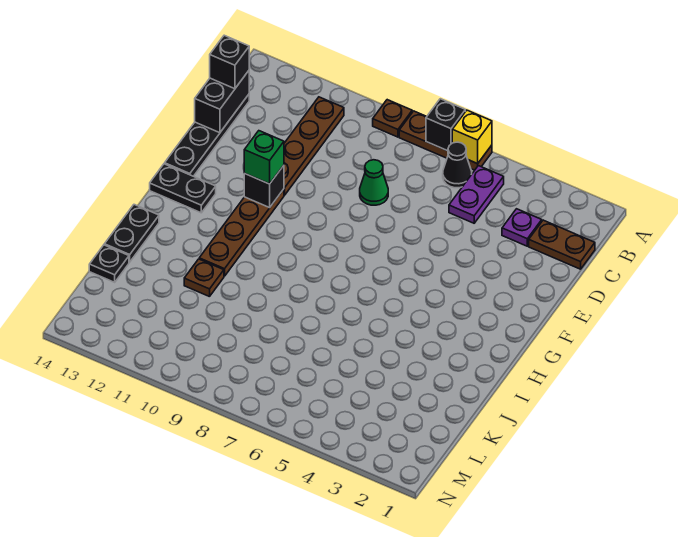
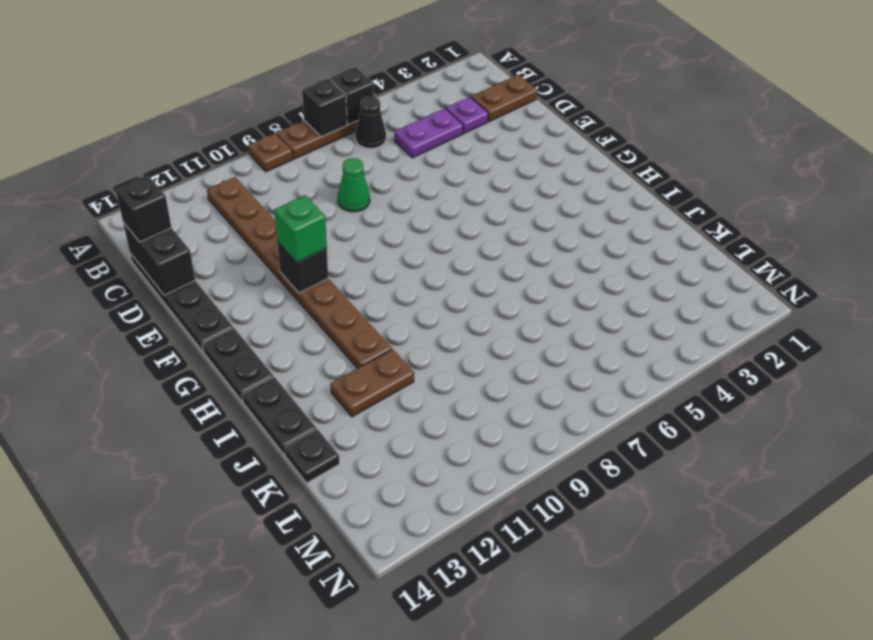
yellow 1x1 brick [452,110,492,164] -> black 1x1 brick [330,67,374,125]
purple 1x2 plate [449,166,504,223] -> purple 1x2 plate turned to [394,109,463,158]
black 1x2 plate [150,164,216,213] -> black 1x2 plate turned to [202,328,273,402]
brown 1x1 plate [184,259,224,297] -> brown 1x2 plate [330,349,414,417]

